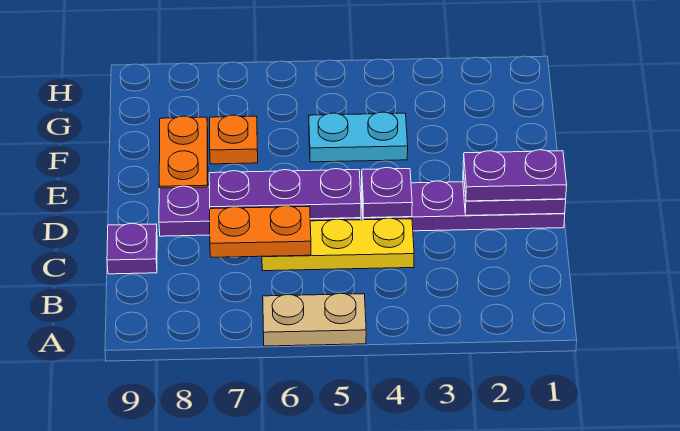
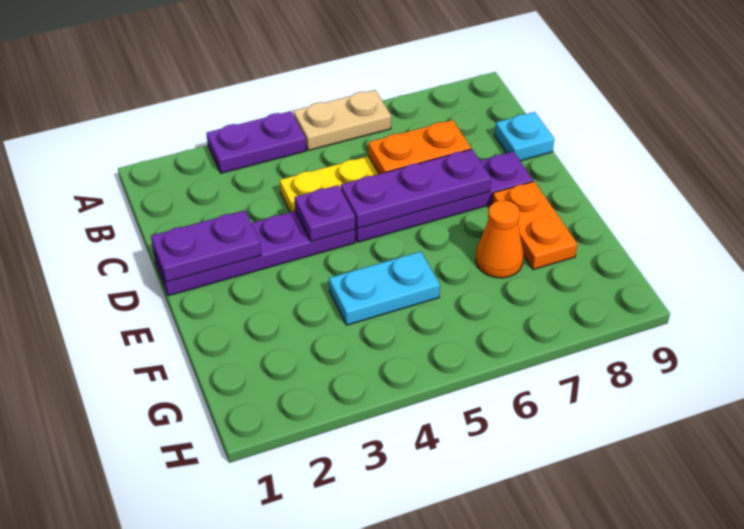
purple 1x1 plate [107,223,157,274] -> cyan 1x1 plate [495,112,554,161]
purple 1x2 plate [463,150,567,201] -> purple 1x2 plate moved to [207,111,306,173]
orange 1x1 plate [210,115,258,164] -> orange 1x1 cone [476,200,523,278]

